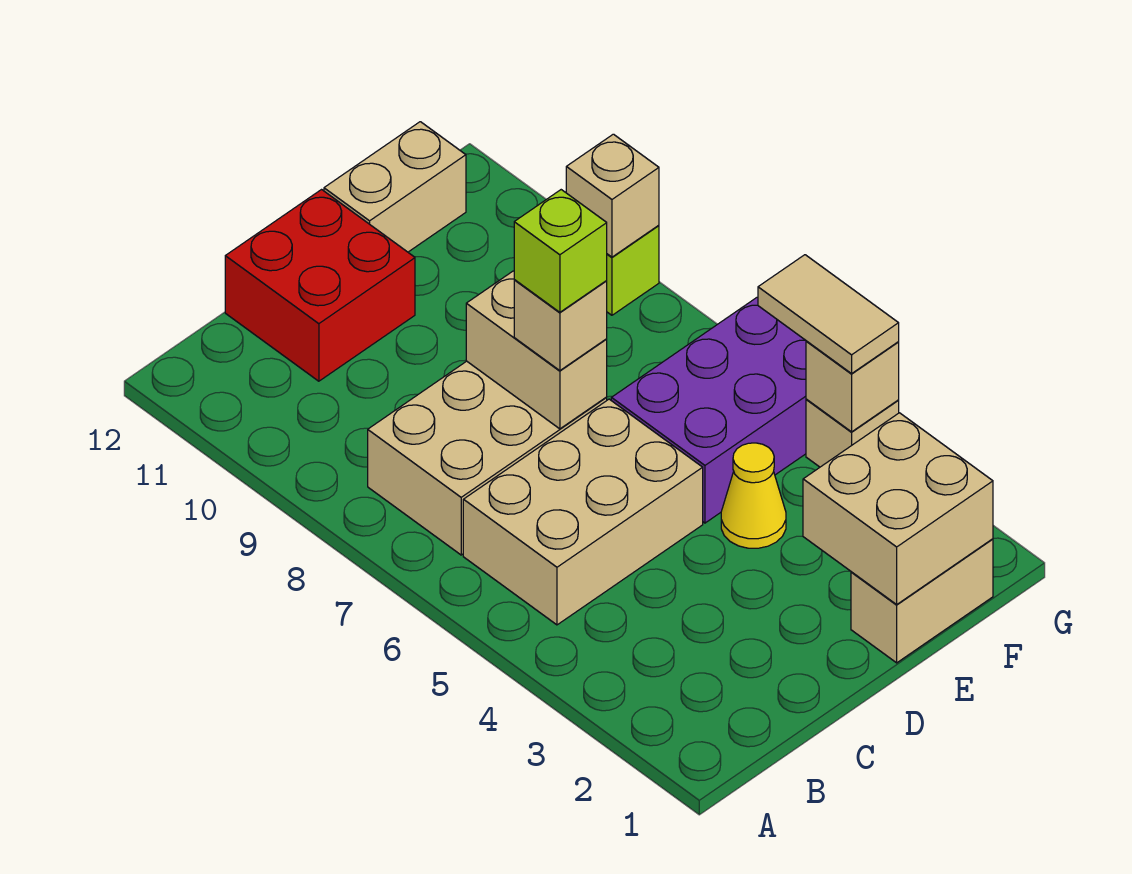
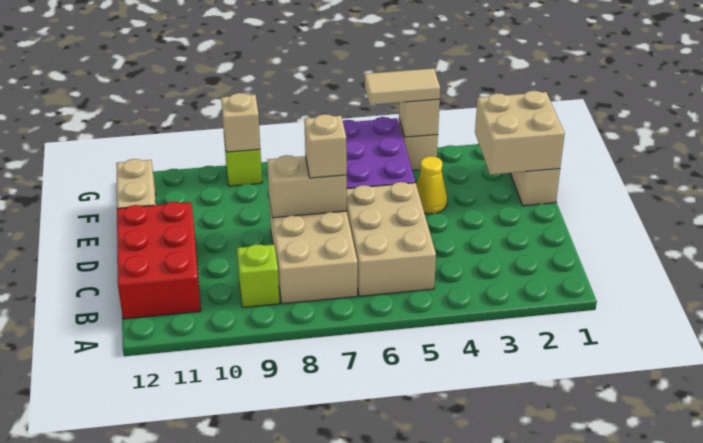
red 2x2 brick [225,190,415,381] -> red 2x3 brick [117,202,201,319]
lime 1x1 brick [514,190,607,312] -> lime 1x1 brick moved to [237,244,280,307]

